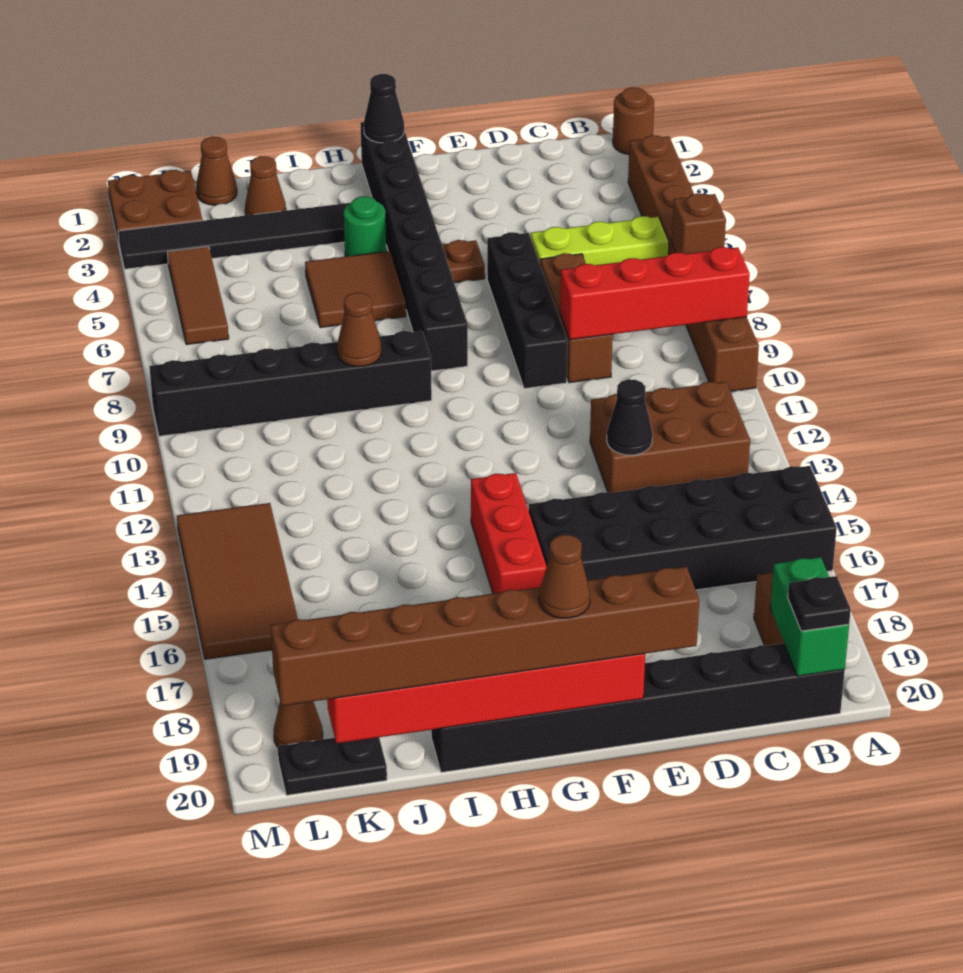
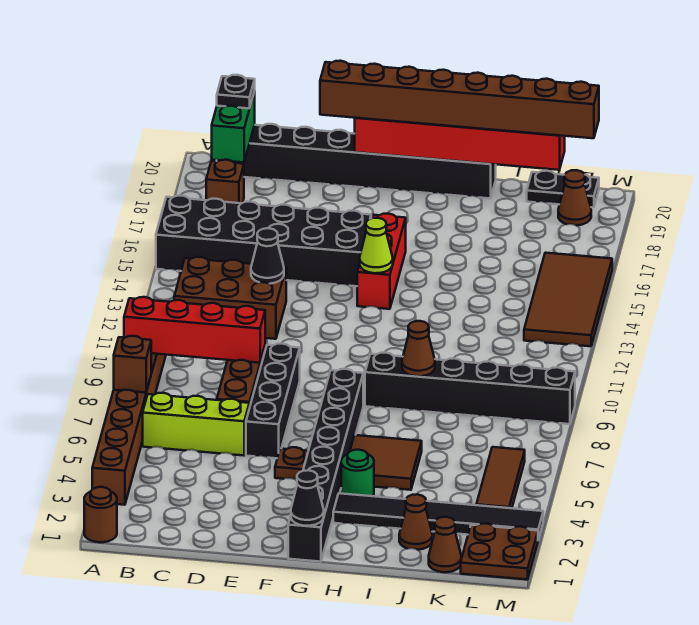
none -> lime 1x1 cone [360,218,393,273]
brown 1x1 cone [539,535,590,618] -> none

